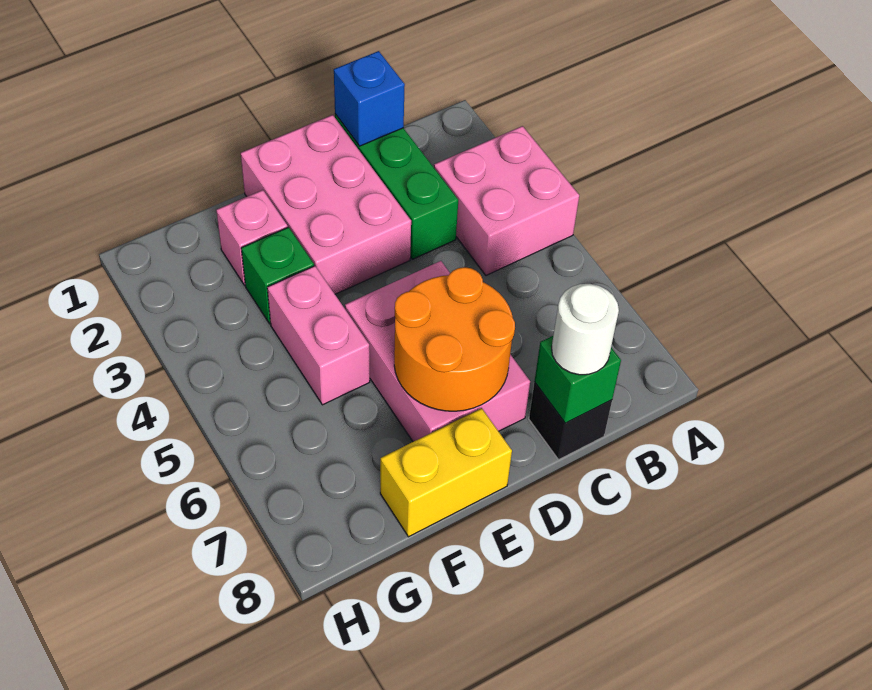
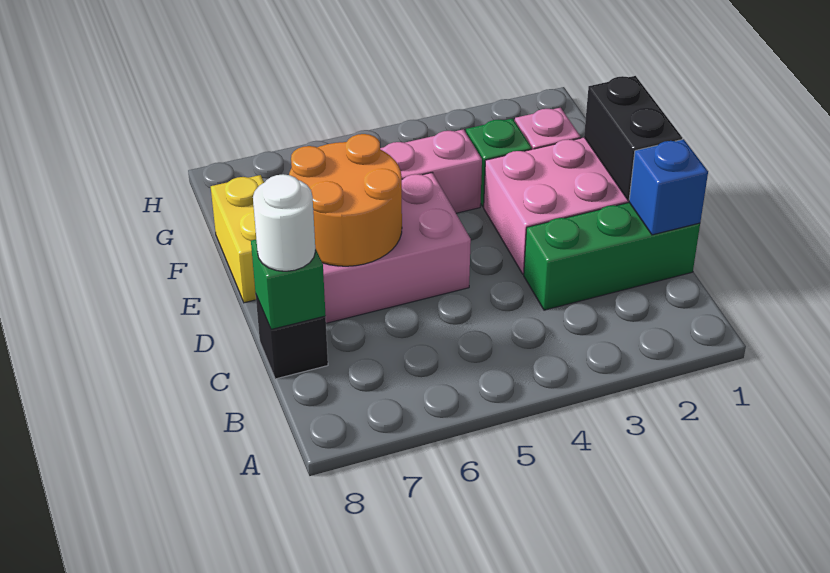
pink 2x2 brick [434,126,579,275] -> none
none -> black 1x2 brick [584,76,682,200]

